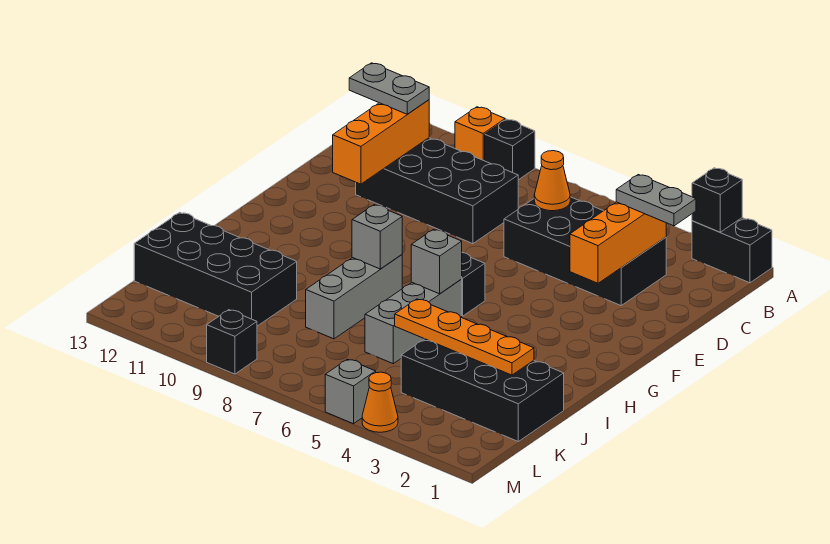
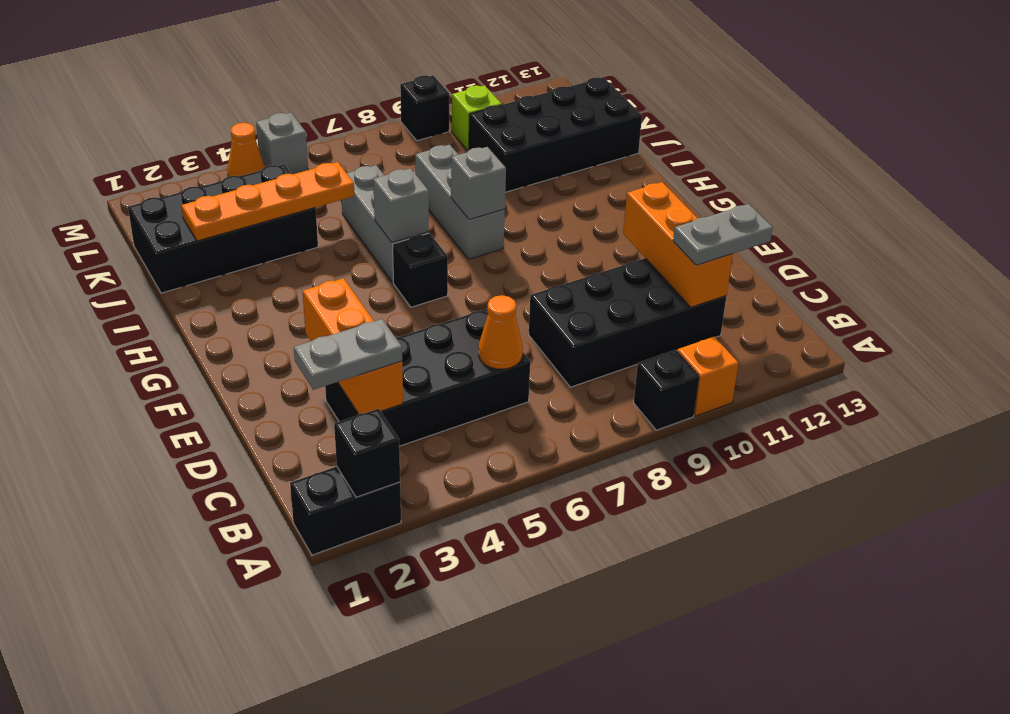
none -> lime 1x1 brick [452,85,502,151]

